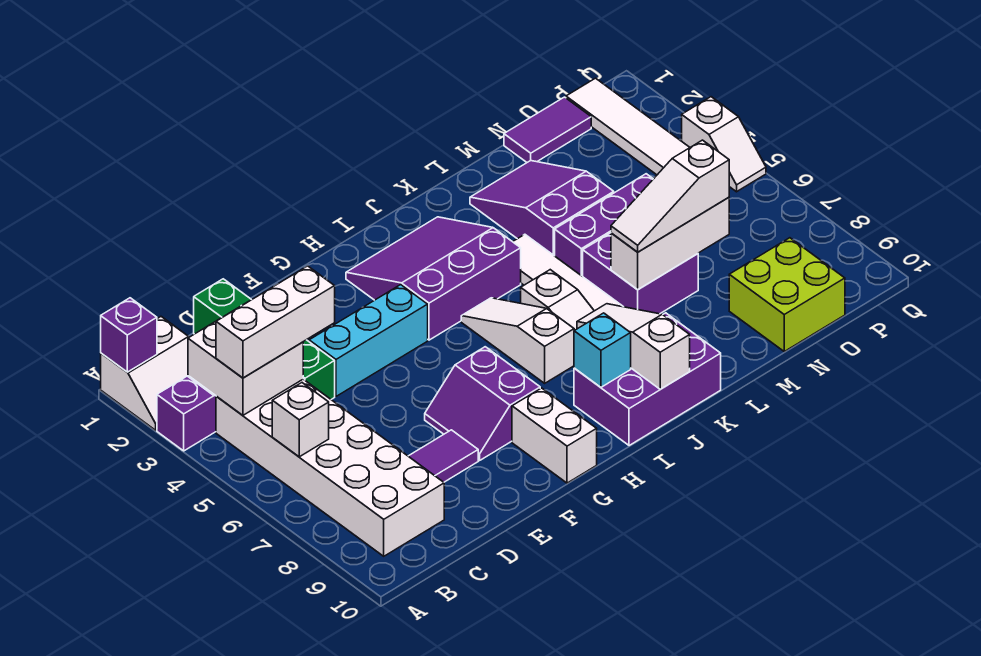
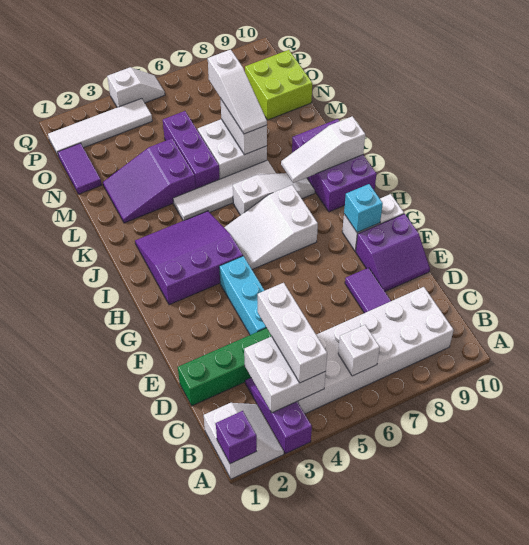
purple 2x2 slope [425,347,540,460] -> purple 2x2 slope moved to [356,214,430,291]
purple 3x3 slope [346,217,521,340] -> purple 3x3 slope turned to [135,211,243,305]
white 1x3 slope [461,298,574,383] -> white 2x3 slope [224,185,318,269]
cyan 1x1 brick [574,313,631,387] -> cyan 1x1 brick moved to [344,184,383,232]
purple 2x2 brick [583,233,698,314] -> white 2x2 brick [198,119,267,179]
white 1x3 brick [611,197,729,290] -> white 1x2 brick [221,100,267,155]

